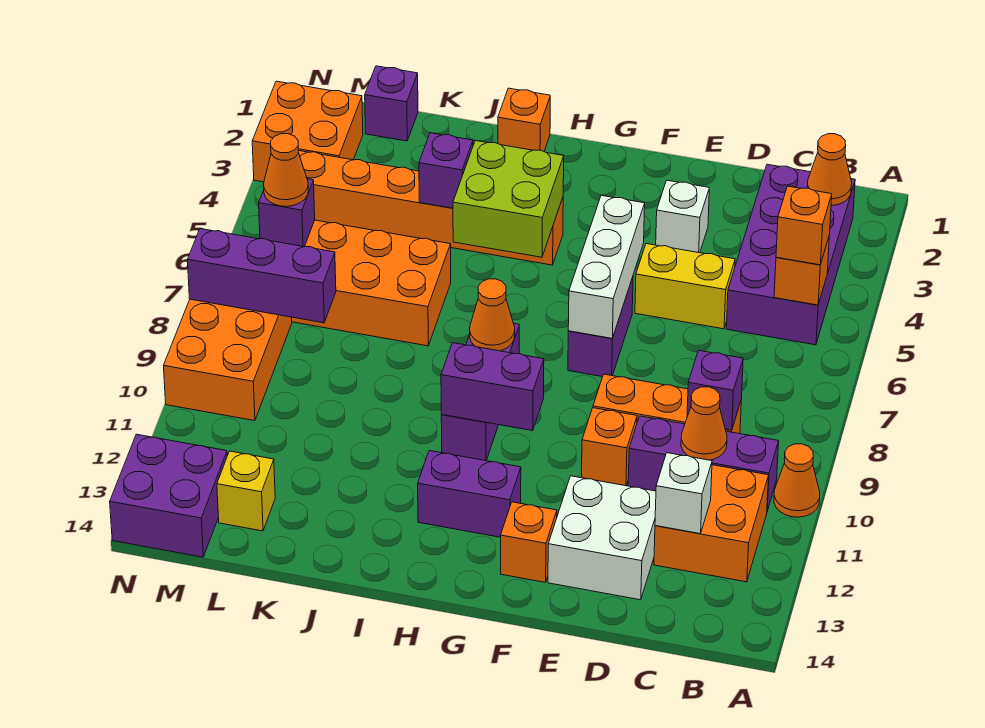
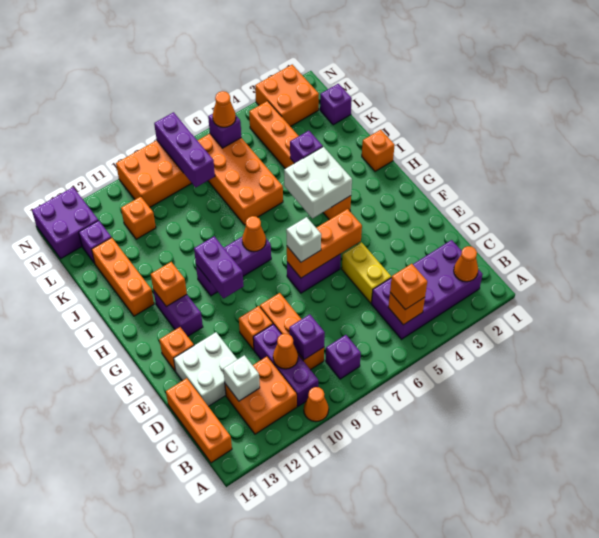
none -> purple 1x1 brick [326,335,361,379]
none -> orange 1x3 brick [166,378,232,463]
white 1x1 brick [656,180,709,253] -> white 1x1 brick moved to [286,217,321,262]
white 1x3 brick [568,195,645,338] -> orange 1x3 brick [287,209,362,278]
lime 2x2 brick [453,140,564,257] -> white 2x2 brick [284,147,352,218]
none -> orange 1x1 brick [151,262,187,307]
none -> orange 1x3 brick [92,237,154,316]
none -> orange 1x1 brick [121,197,156,239]
yellow 1x1 brick [217,451,275,531] -> purple 1x1 brick [79,220,111,263]

